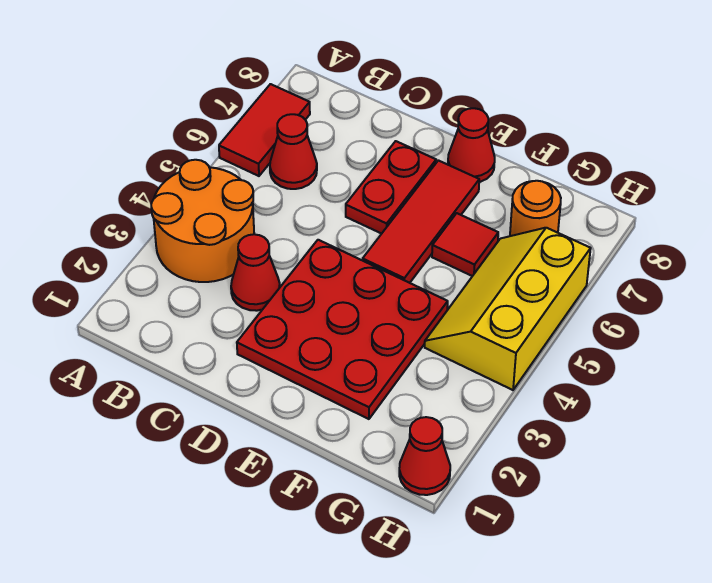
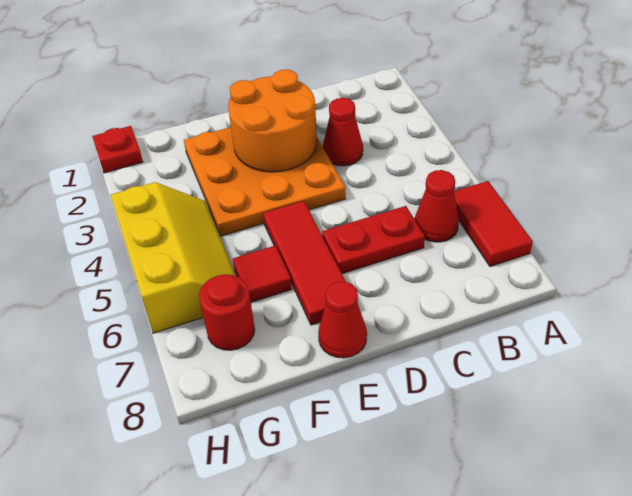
orange 2x2 round brick [151,160,254,282] -> orange 2x2 round brick moved to [228,70,317,172]
red 3x3 plate [237,240,448,419] -> orange 3x3 plate [184,127,346,236]
red 1x2 plate [346,141,436,234] -> red 1x2 plate turned to [322,206,425,274]
orange 1x1 round brick [510,181,561,236] -> red 1x1 round brick [199,274,255,350]
red 1x1 cone [399,417,450,495] -> red 1x1 plate [92,126,143,173]

